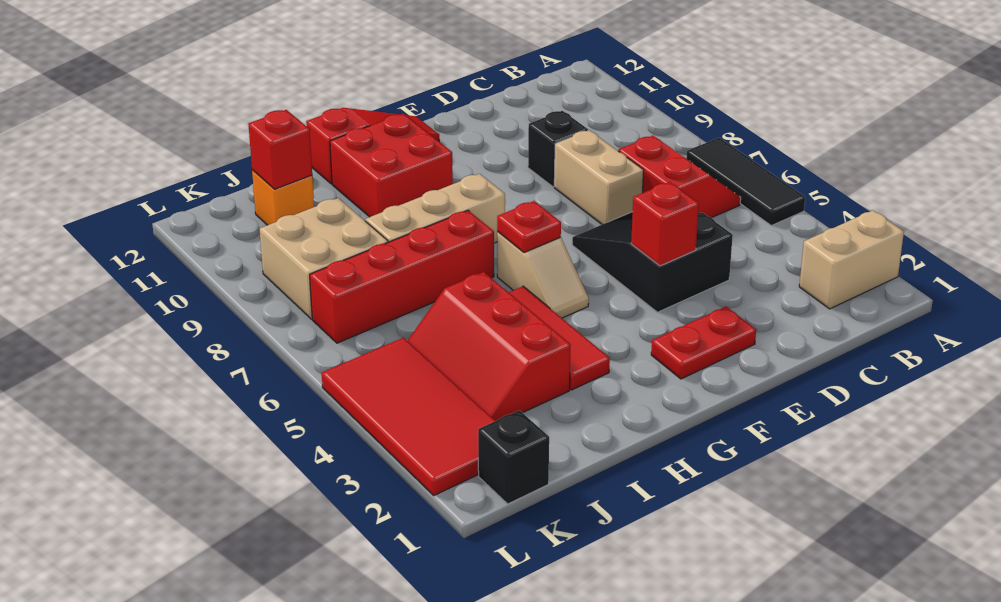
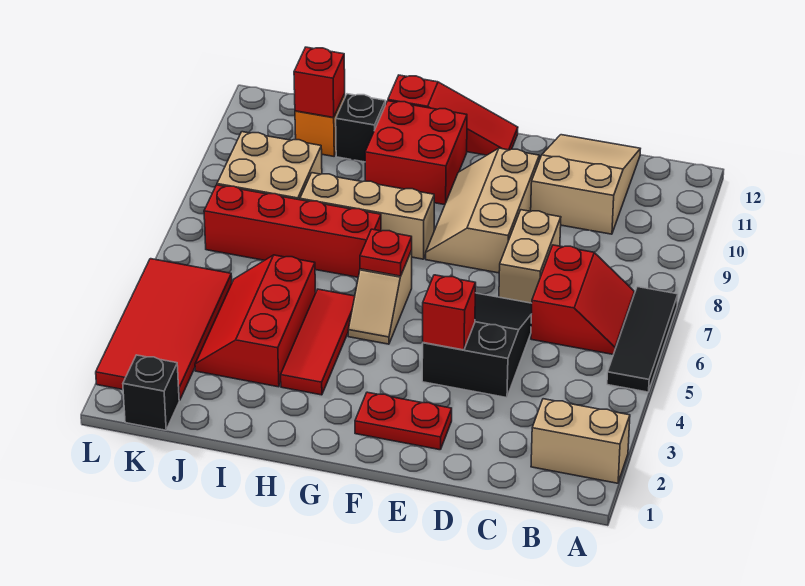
none -> tan 2x3 slope [531,135,640,234]
black 1x1 brick [528,111,588,187] -> black 1x1 brick moved to [336,94,385,162]
none -> tan 2x3 slope [426,148,539,273]

